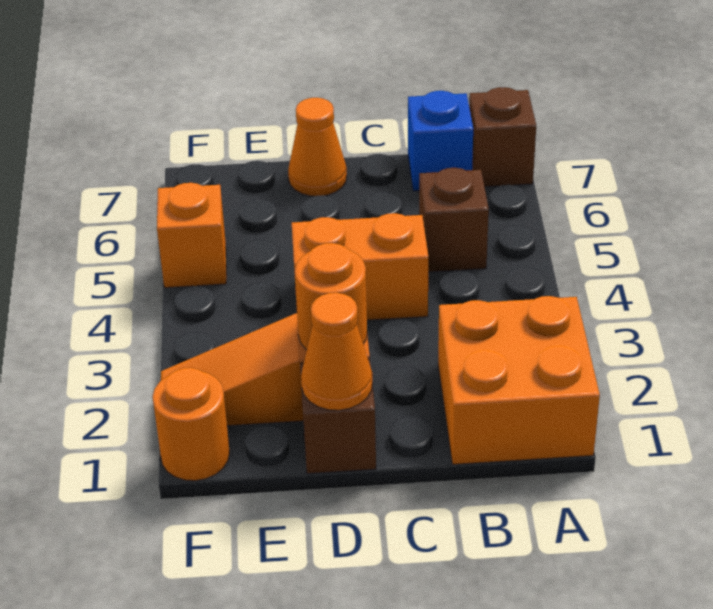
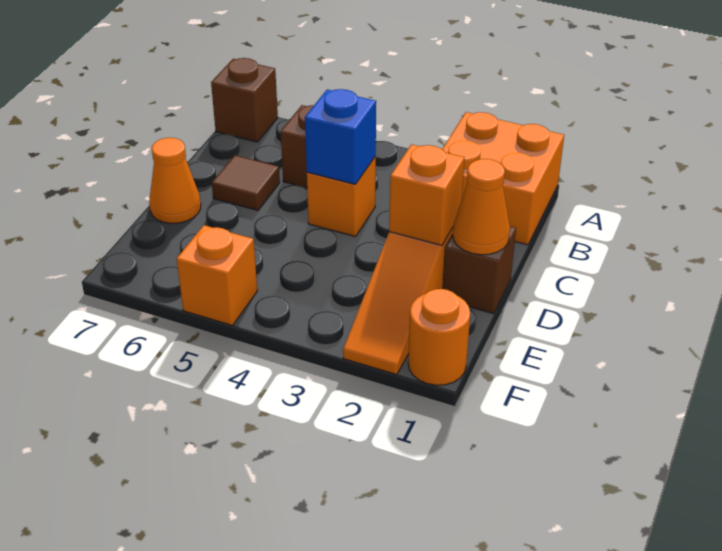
blue 1x1 brick [408,91,473,191] -> blue 1x1 brick moved to [305,89,376,184]
orange 1x2 brick [292,213,428,320] -> orange 1x1 brick [307,156,376,237]
none -> brown 1x1 tile [212,155,280,210]
orange 1x1 round brick [295,243,367,350] -> orange 1x1 brick [389,144,465,246]

